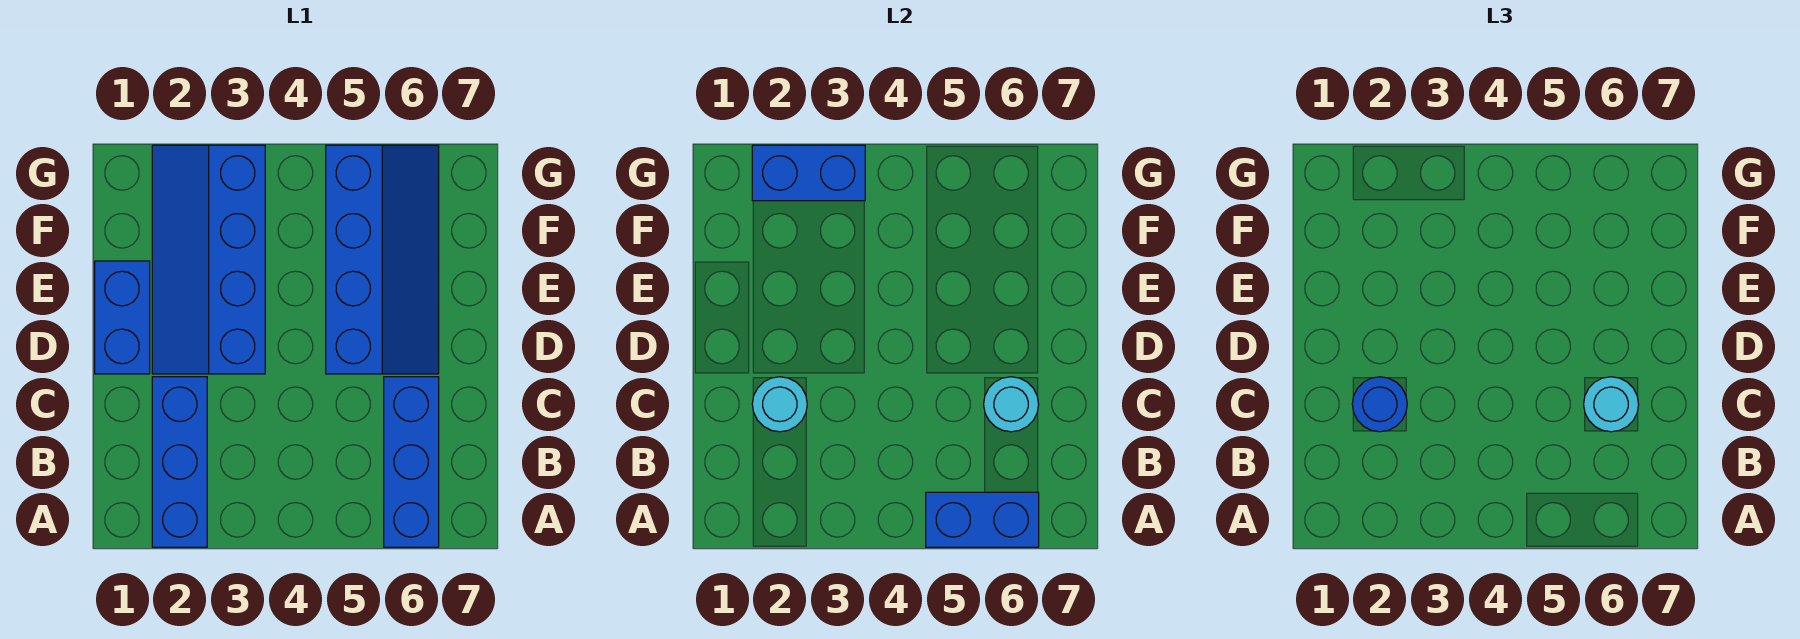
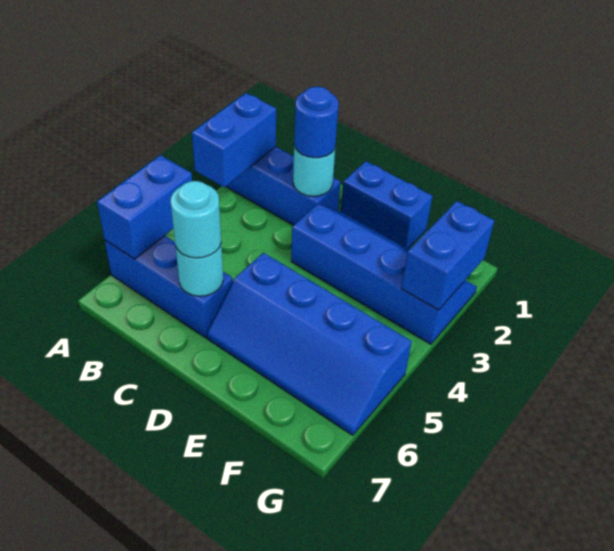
none -> blue 1x2 brick [192,93,276,187]

